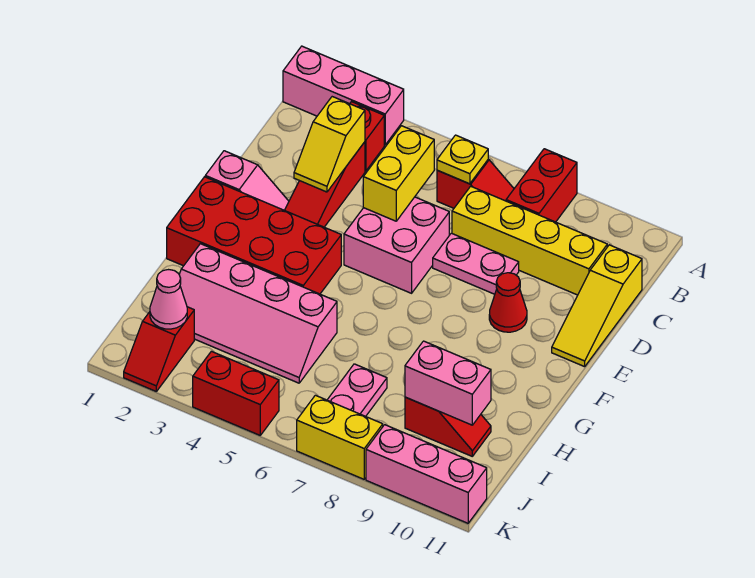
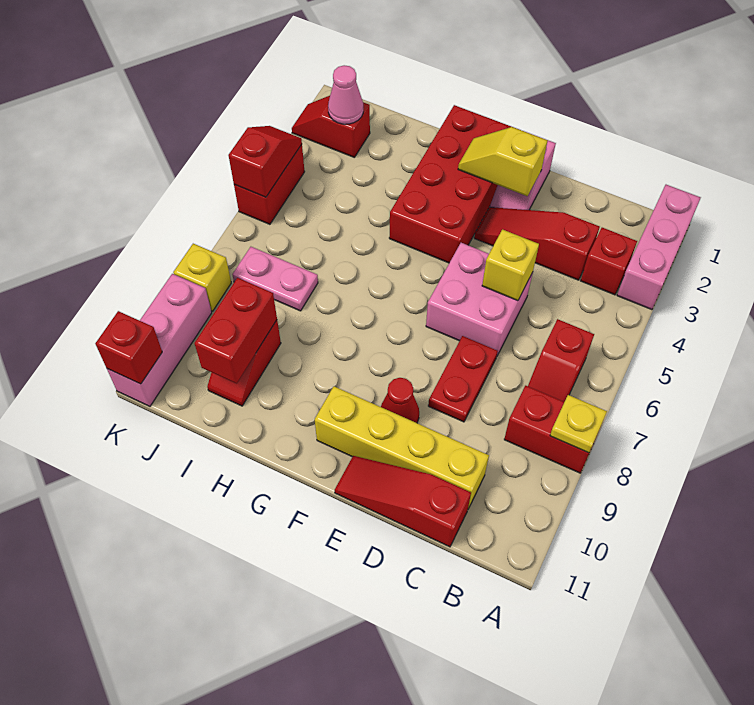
yellow 1x1 plate [437,135,488,184] -> yellow 1x1 plate moved to [550,395,607,453]
yellow 1x2 slope [294,97,365,192] -> yellow 1x2 slope moved to [458,127,548,196]
yellow 1x2 brick [363,126,434,221] -> yellow 1x1 brick [482,230,539,301]
yellow 1x4 brick [452,186,607,295] -> yellow 1x4 brick turned to [315,386,489,509]
yellow 1x3 slope [552,245,642,367] -> red 1x3 slope [335,456,471,547]
pink 1x2 plate [433,233,519,294] -> red 1x2 plate [428,336,498,422]
pink 2x4 slope [179,244,337,383] -> none
pink 1x2 brick [405,341,491,425] -> red 1x2 brick [195,278,277,383]
none -> red 1x2 slope [228,126,302,197]
yellow 1x2 brick [297,395,383,479] -> yellow 1x1 brick [173,244,231,311]
none -> red 1x1 brick [95,311,162,384]

